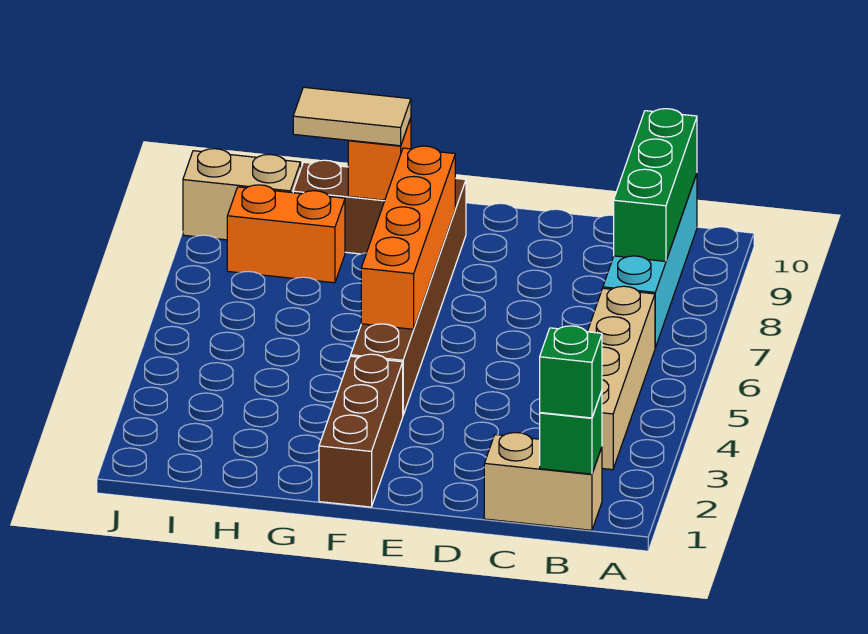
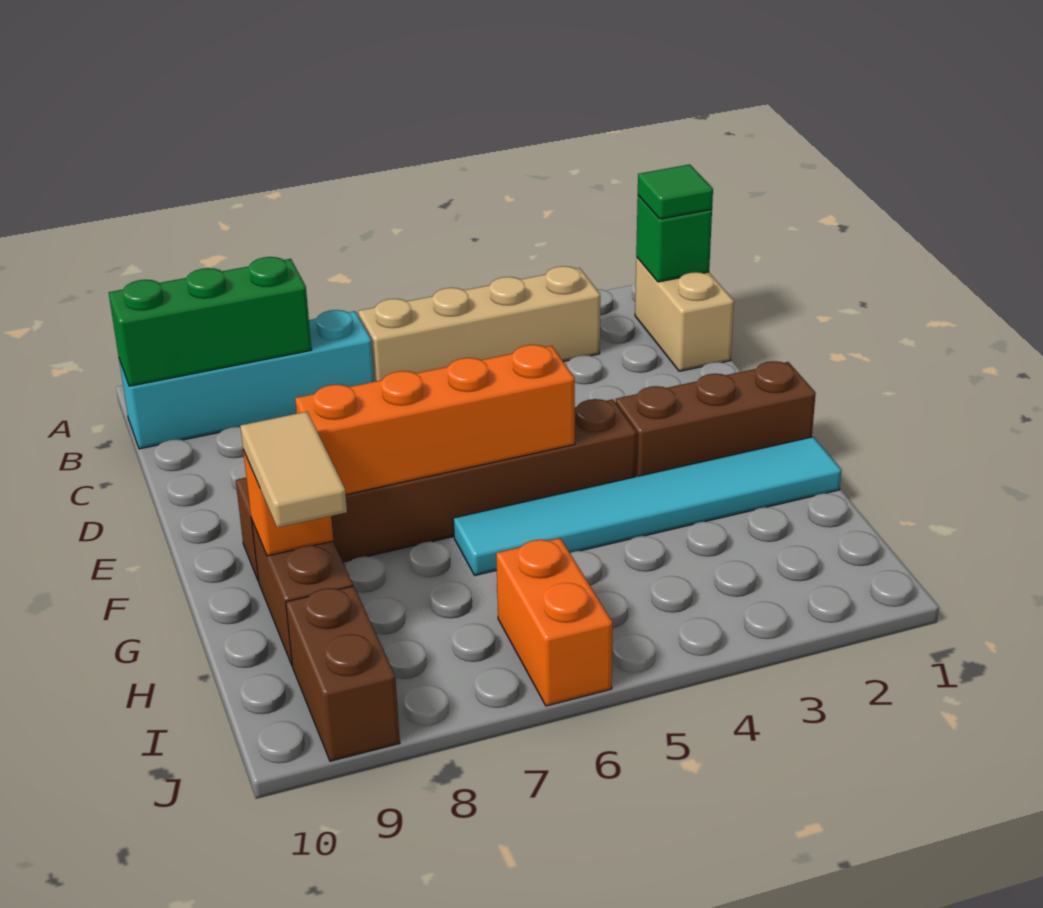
green 1x1 brick [540,326,602,418] -> green 1x1 tile [638,164,713,219]
none -> cyan 1x6 tile [453,437,841,575]
orange 1x2 brick [227,185,345,283] -> orange 1x2 brick moved to [496,538,613,706]
tan 1x2 brick [183,149,301,240] -> brown 1x2 brick [286,586,400,761]

